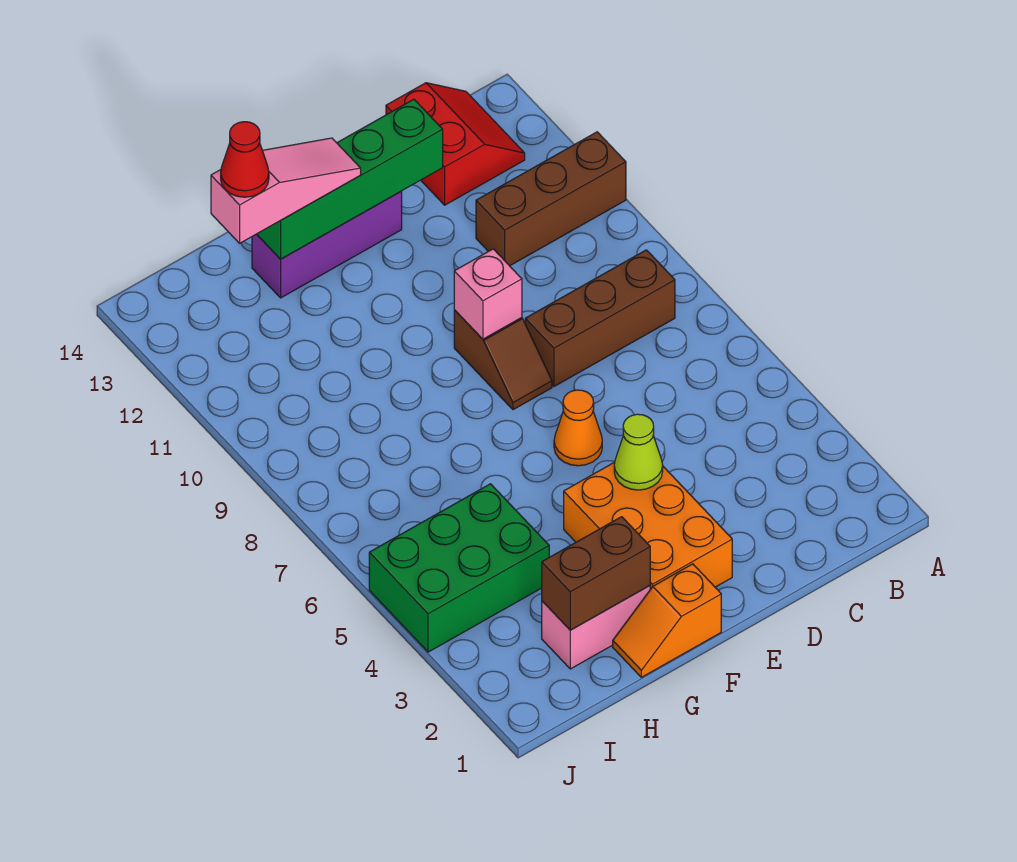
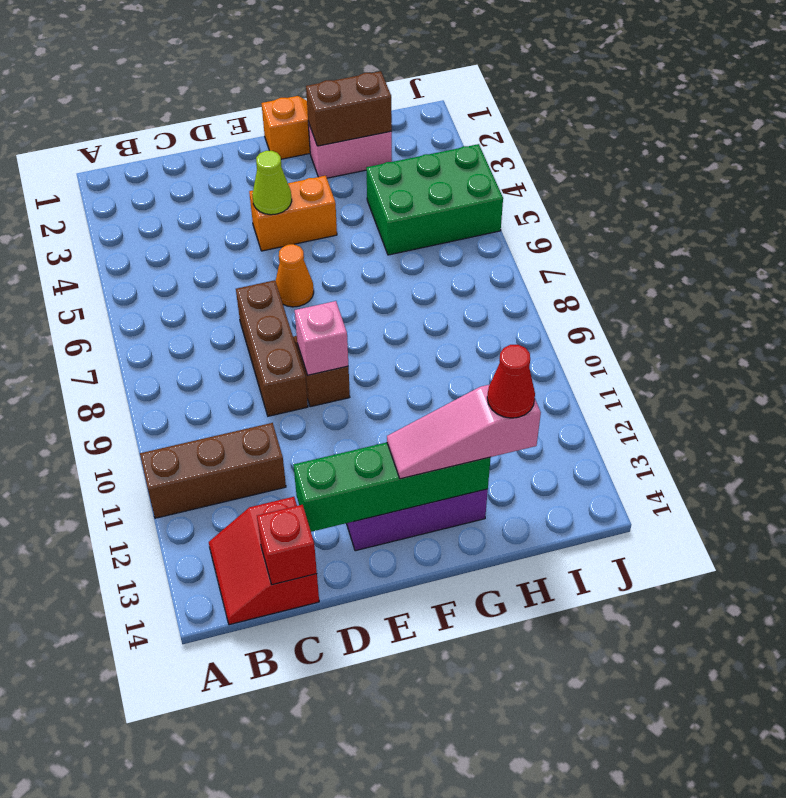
brown 1x3 brick [525,250,675,386] -> brown 1x3 brick turned to [236,280,308,416]
none -> red 1x1 brick [257,505,317,585]
orange 2x3 brick [564,462,732,589] -> orange 1x2 brick [249,176,337,251]

